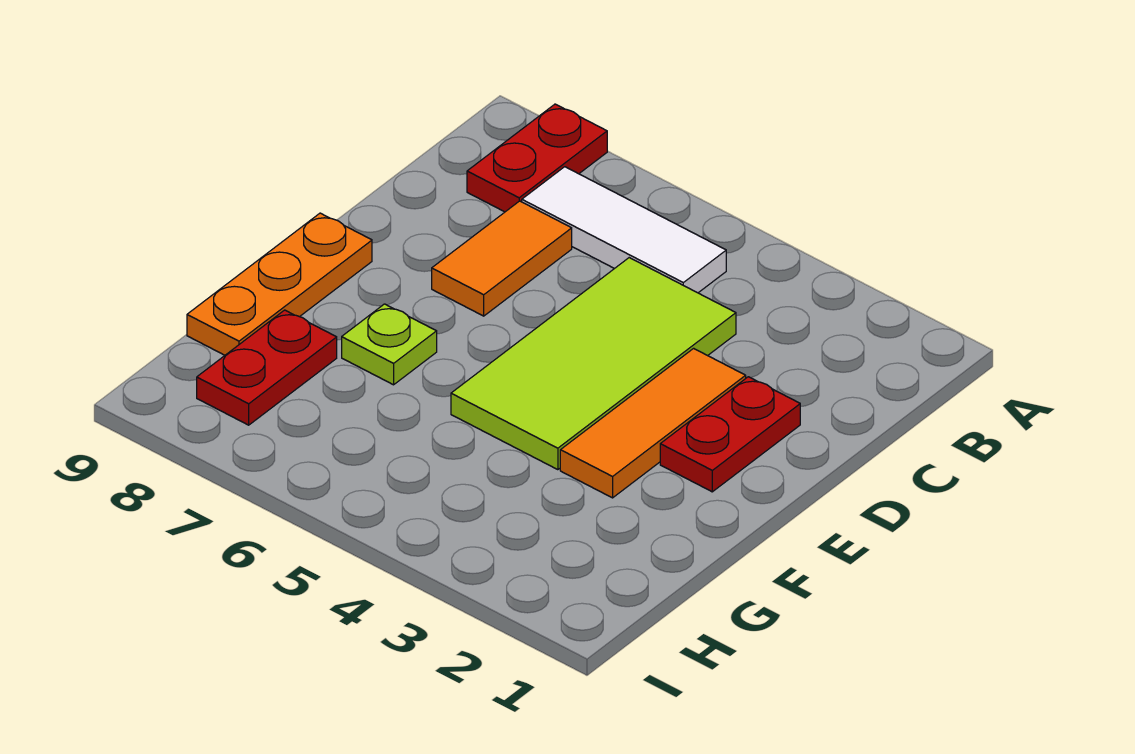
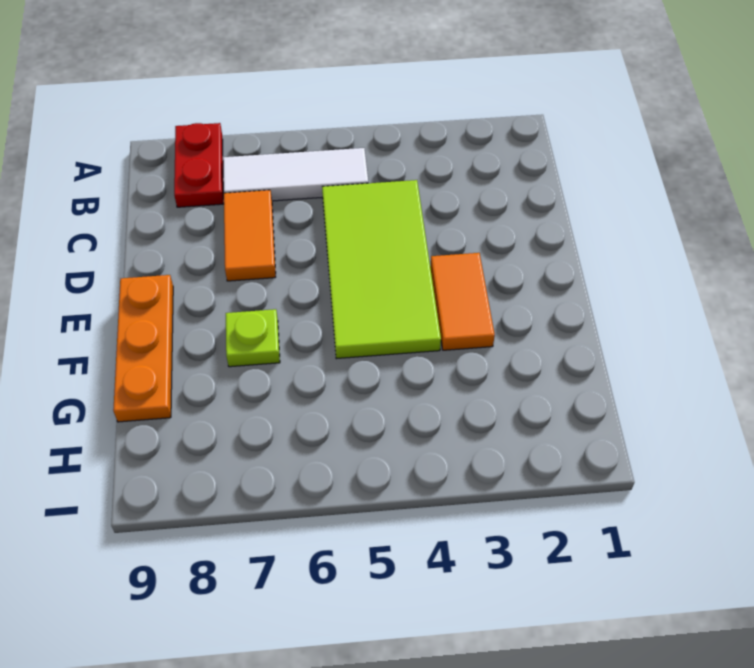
red 1x2 plate [660,377,800,492] -> none
orange 1x3 tile [560,348,746,498] -> orange 1x2 tile [430,253,495,350]
red 1x2 plate [197,310,337,425] -> none

